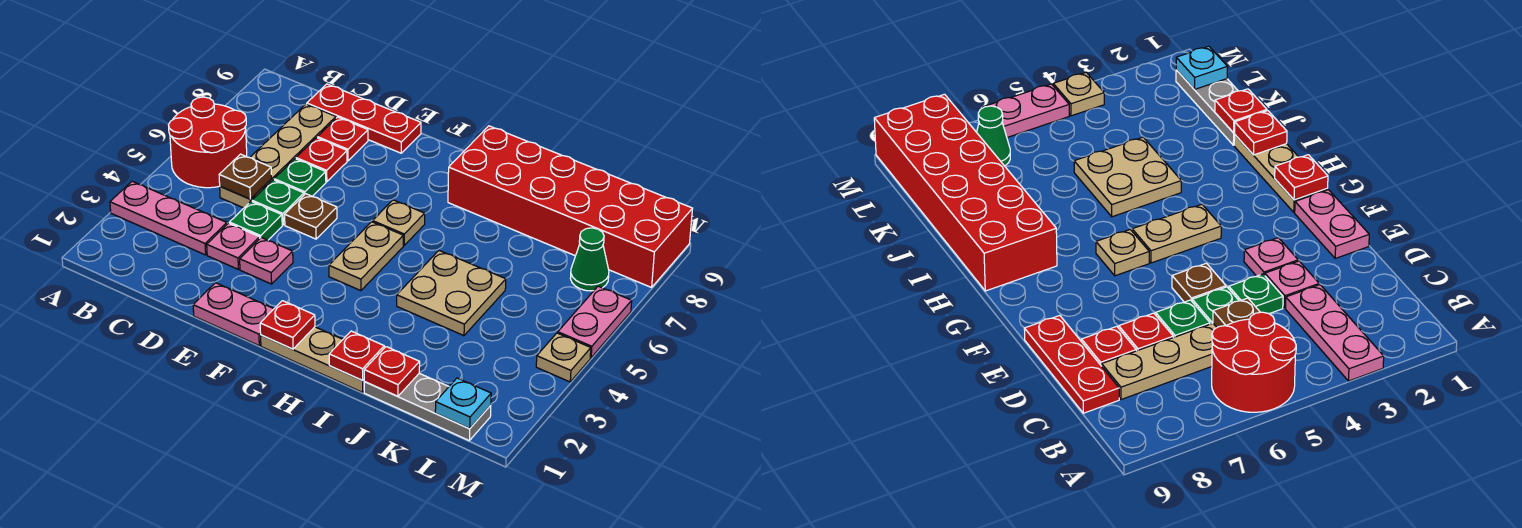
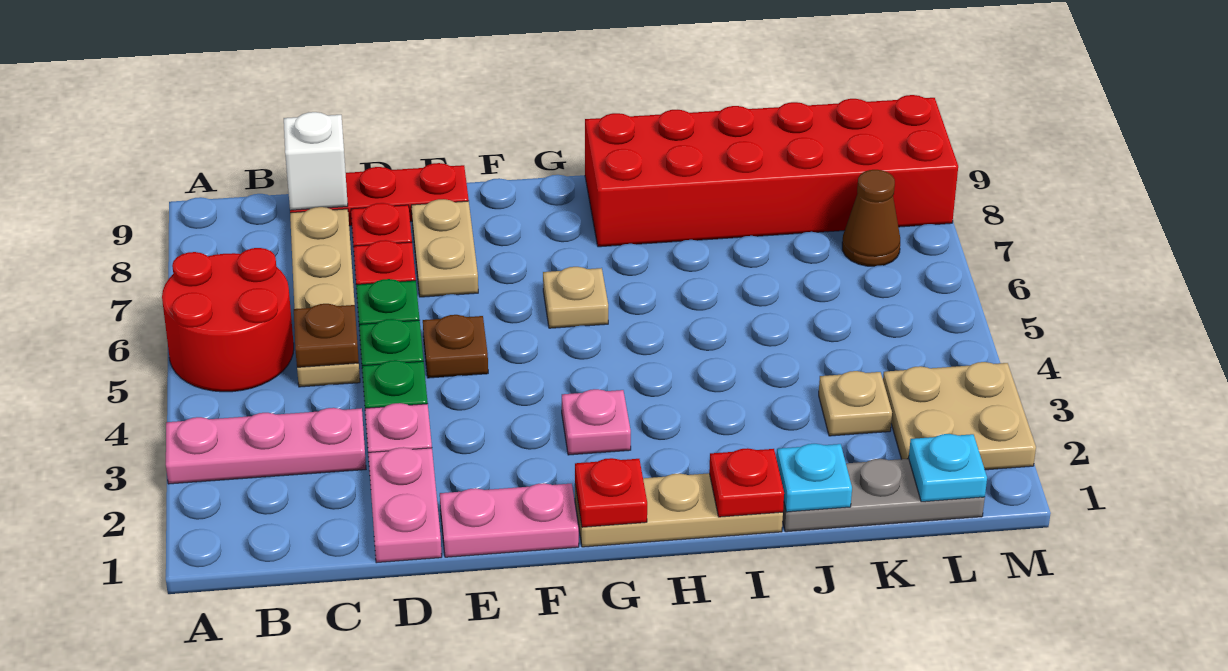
none -> white 1x1 brick [284,112,348,210]
pink 1x1 plate [240,238,293,284] -> pink 1x1 plate moved to [562,389,631,455]
tan 1x2 plate [329,222,403,291] -> tan 1x2 plate moved to [411,199,478,297]
tan 2x2 plate [397,251,506,336] -> tan 2x2 plate moved to [883,362,1036,470]
red 1x1 plate [364,347,420,396] -> cyan 1x1 plate [777,444,852,512]
green 1x1 cone [570,228,609,291] -> brown 1x1 cone [842,170,900,266]
tan 1x1 plate [536,333,591,382] -> tan 1x1 plate moved to [819,371,892,436]
pink 1x2 plate [558,286,632,358] -> pink 1x2 plate moved to [368,447,442,563]

